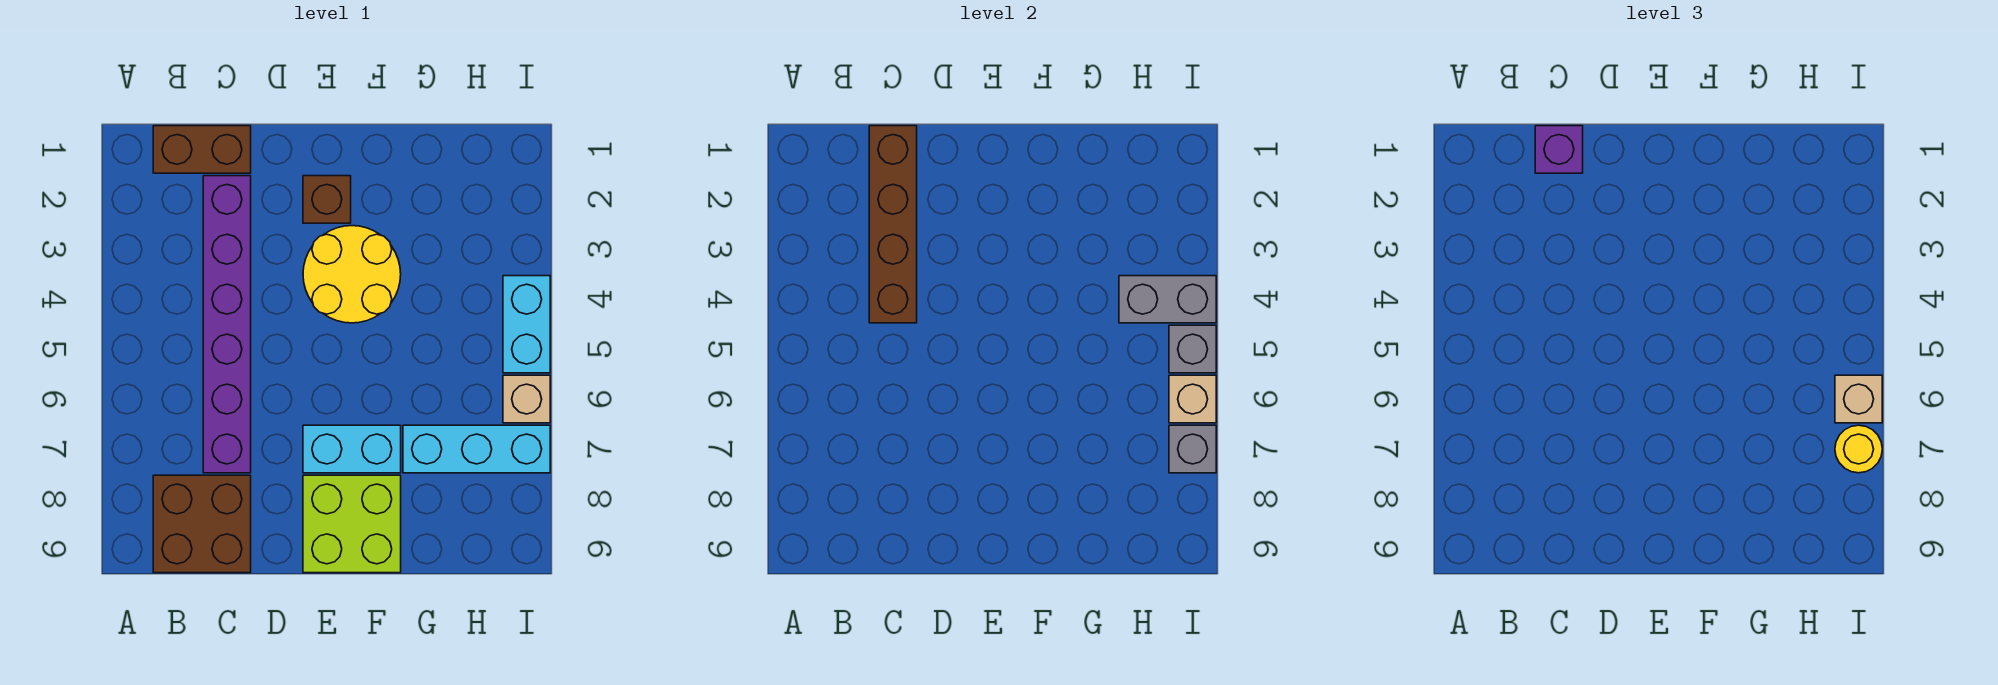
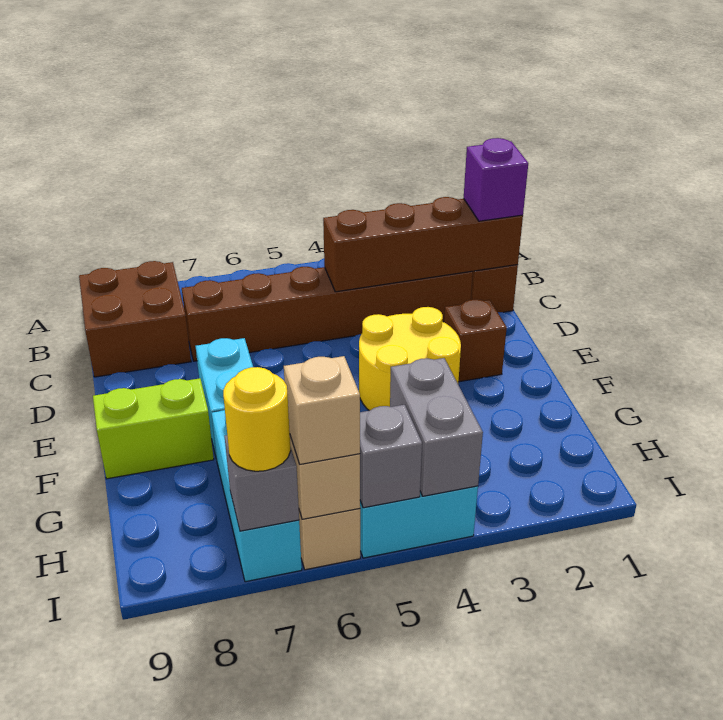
purple 1x6 brick [203,176,251,473] -> brown 1x6 brick [182,267,473,361]
lime 2x2 brick [303,475,401,573] -> lime 1x2 brick [93,378,214,479]

